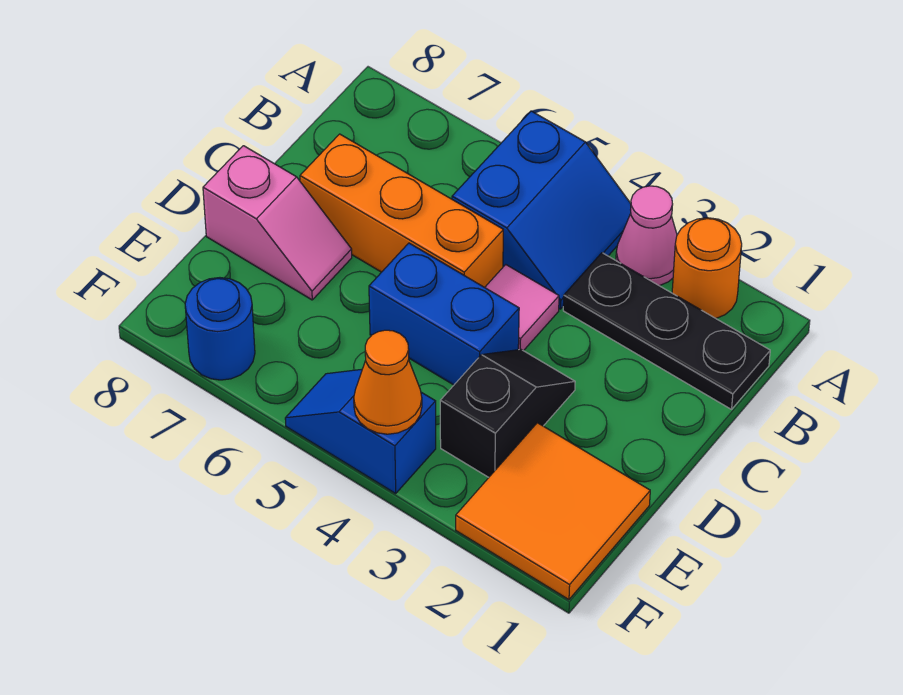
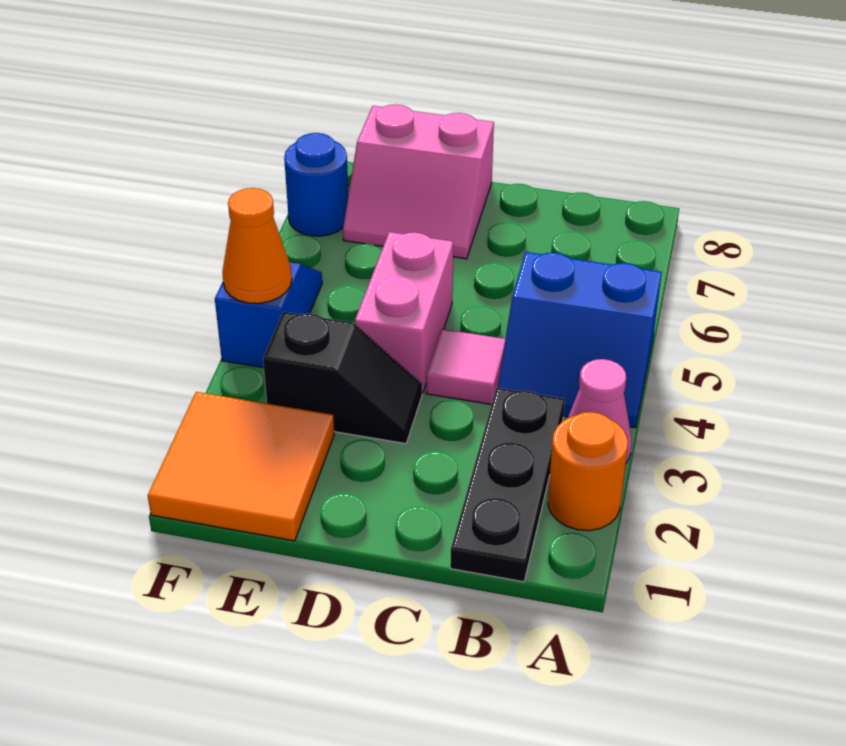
orange 1x3 brick [300,134,503,287] -> none
blue 1x2 brick [369,243,519,385] -> pink 1x2 brick [355,232,453,393]
pink 1x2 slope [203,146,352,300] -> pink 2x2 slope [343,104,494,259]

